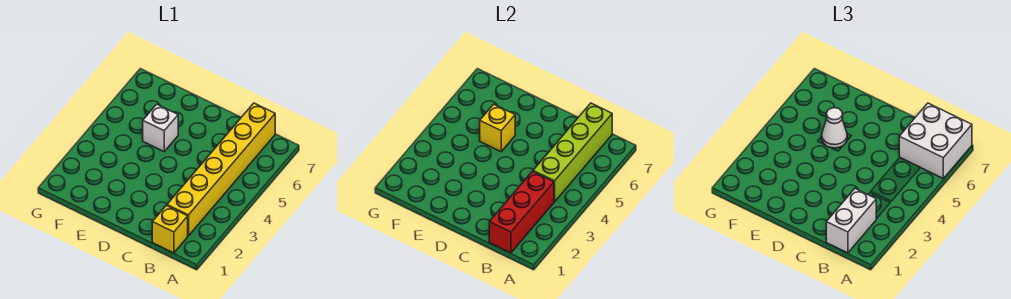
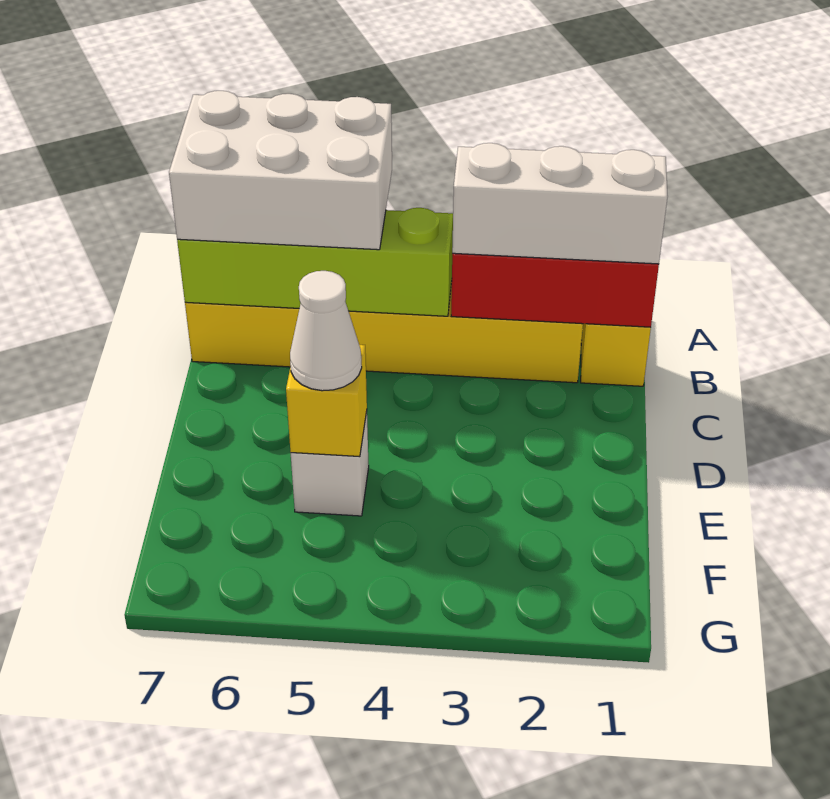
white 2x2 brick [899,103,972,178] -> white 2x3 brick [169,91,392,250]
white 1x2 brick [826,189,876,253] -> white 1x3 brick [452,143,668,264]

